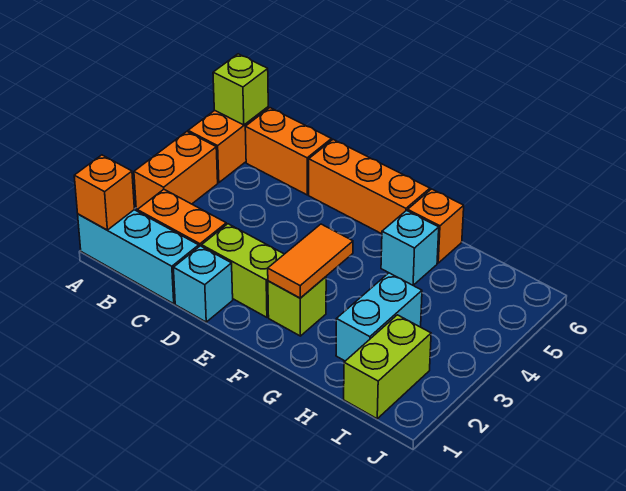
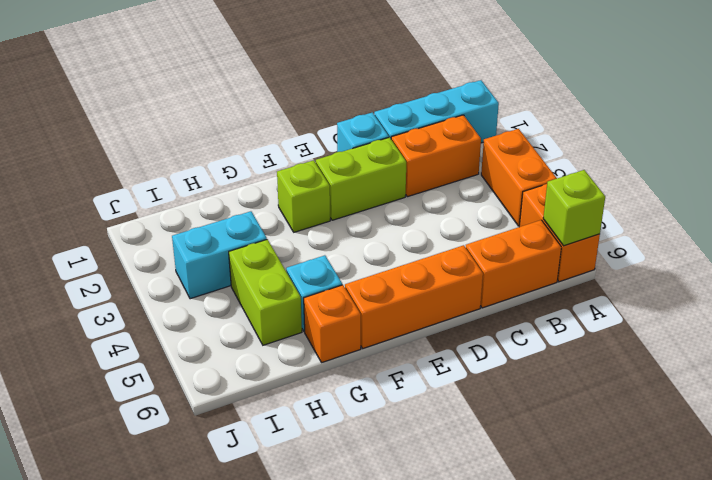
orange 1x1 brick [74,155,134,230] -> none
orange 1x2 tile [268,224,353,298] -> none
cyan 1x2 brick [336,273,422,361] -> cyan 1x2 brick turned to [172,211,267,299]
lime 1x2 brick [344,315,431,419] -> lime 1x2 brick moved to [229,239,302,345]

